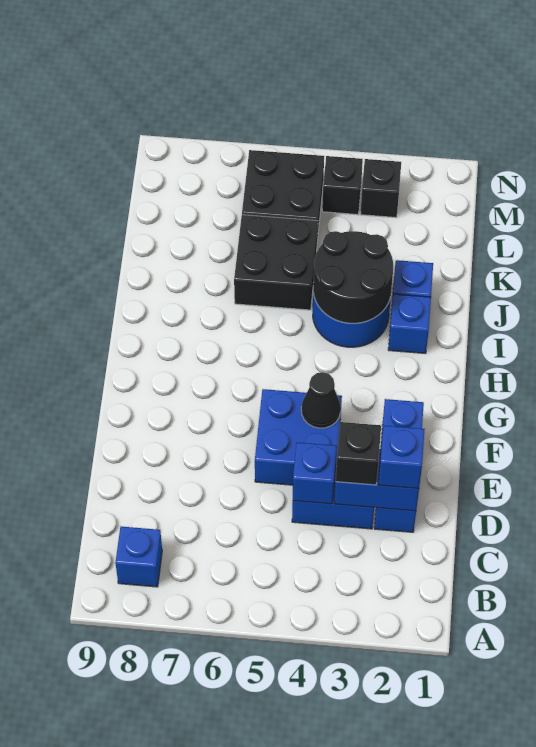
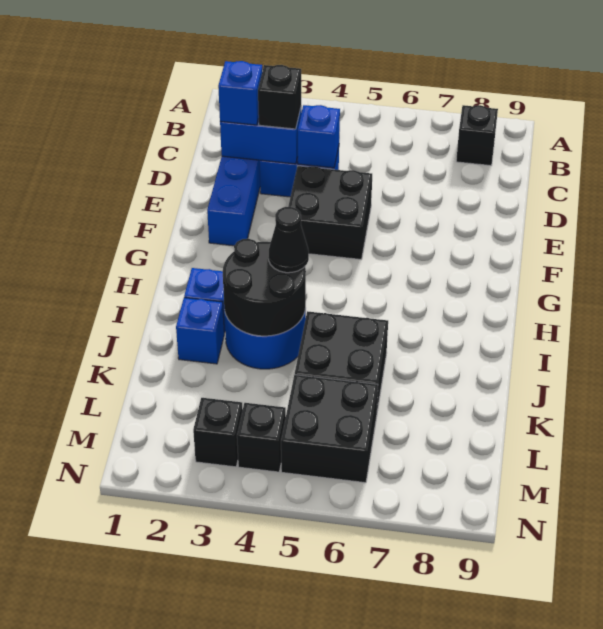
blue 1x1 brick [115,526,162,587] -> black 1x1 brick [456,105,498,166]
blue 2x2 brick [255,389,342,485] -> black 2x2 brick [288,166,372,259]
black 1x1 cone [301,372,341,428] -> black 1x1 cone moved to [269,207,309,273]

